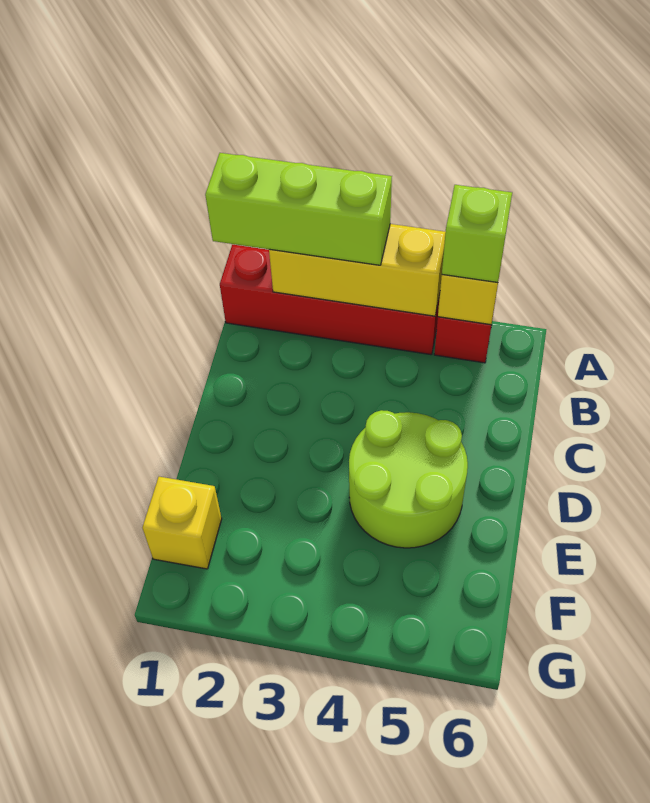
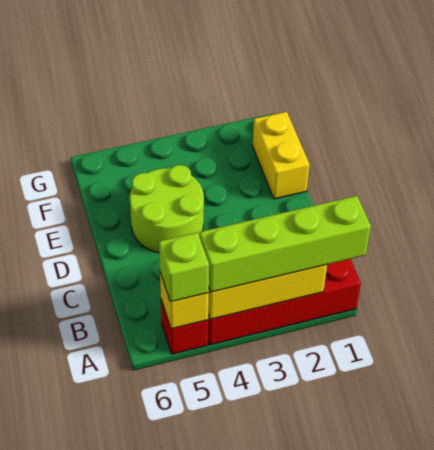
lime 1x3 brick [205,153,392,265] -> lime 1x4 brick [200,196,371,292]
yellow 1x1 brick [142,477,222,569] -> yellow 1x2 brick [253,112,310,199]

